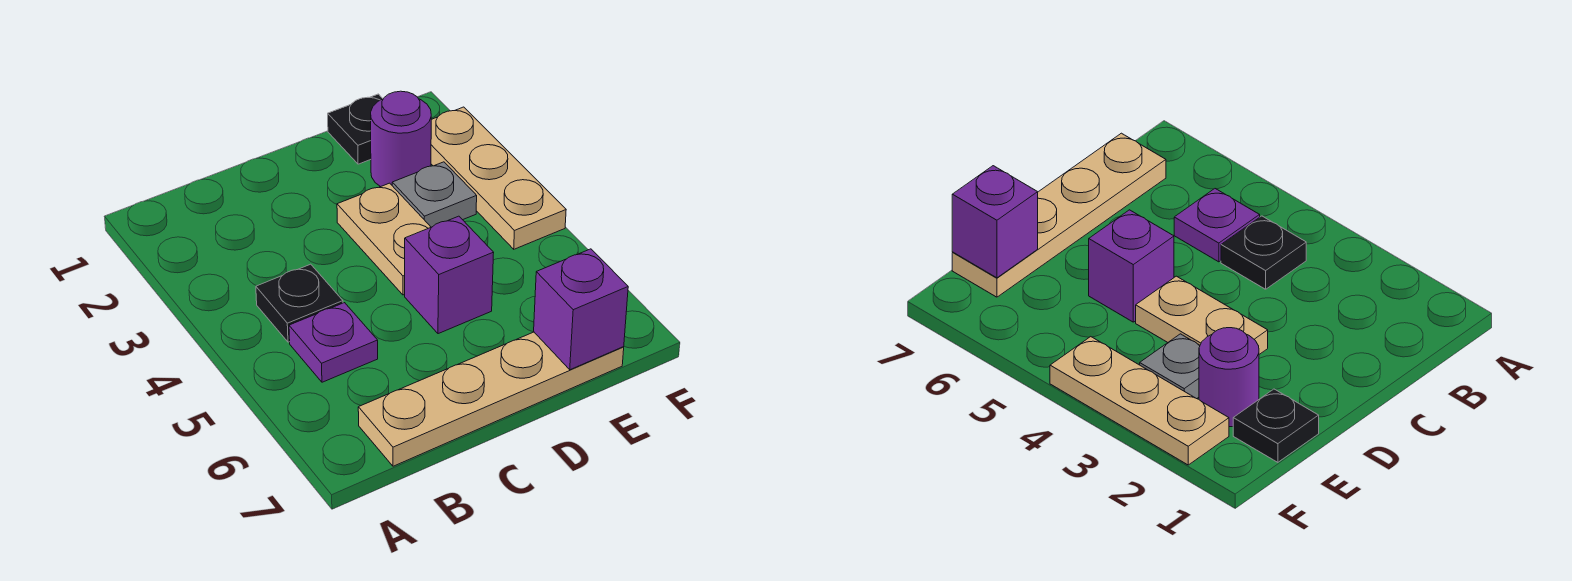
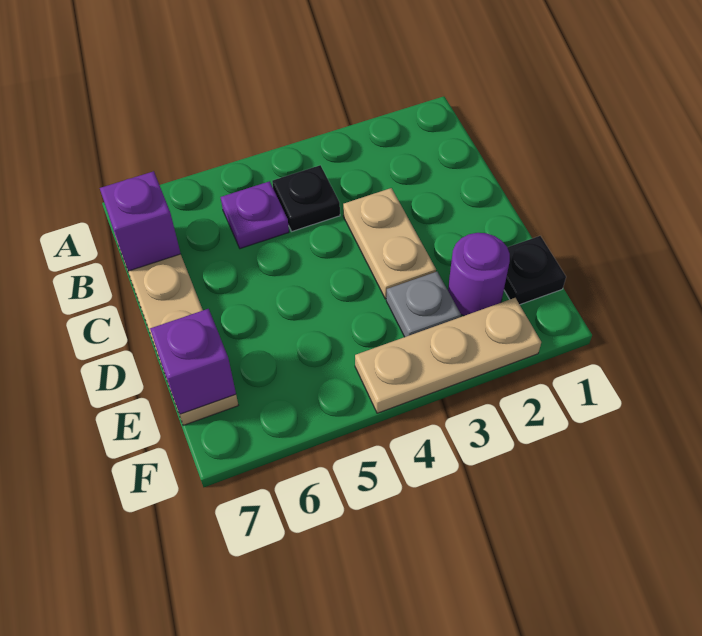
tan 1x2 plate [337,183,431,295] -> tan 1x2 plate turned to [343,188,436,299]
purple 1x1 brick [405,216,494,334] -> purple 1x1 brick moved to [100,171,181,271]

